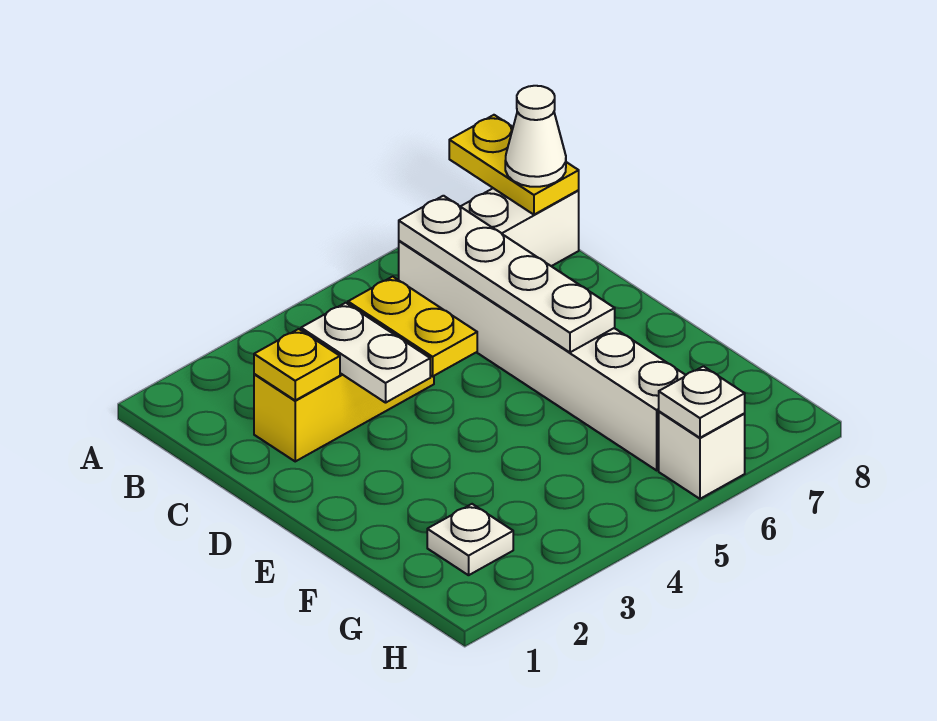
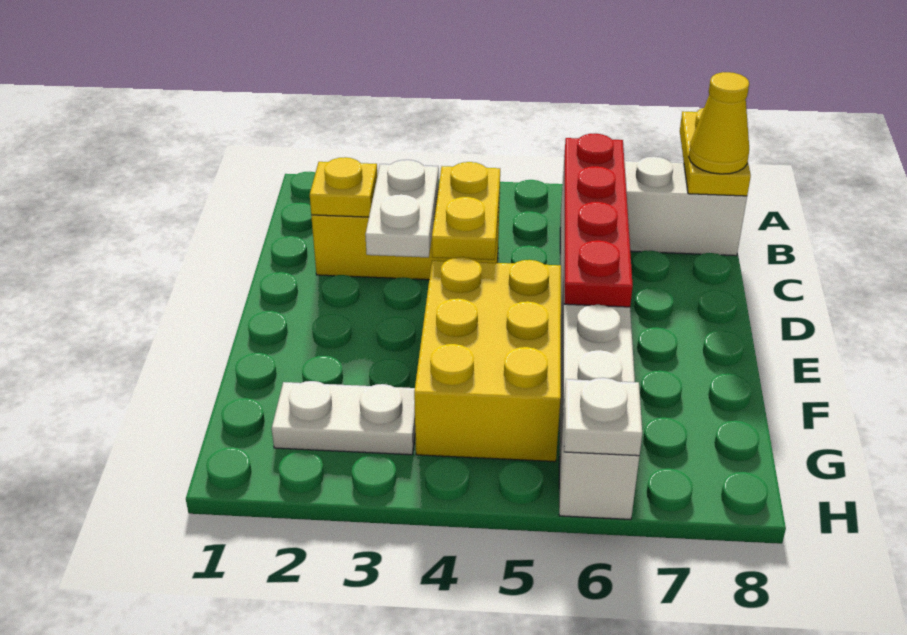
white 1x4 plate [399,196,615,352] -> red 1x4 plate [564,134,633,307]
white 1x1 cone [505,86,566,187] -> yellow 1x1 cone [689,72,749,174]
none -> yellow 2x3 brick [414,257,561,462]
white 1x1 plate [427,504,513,575] -> white 1x2 plate [272,381,415,455]

